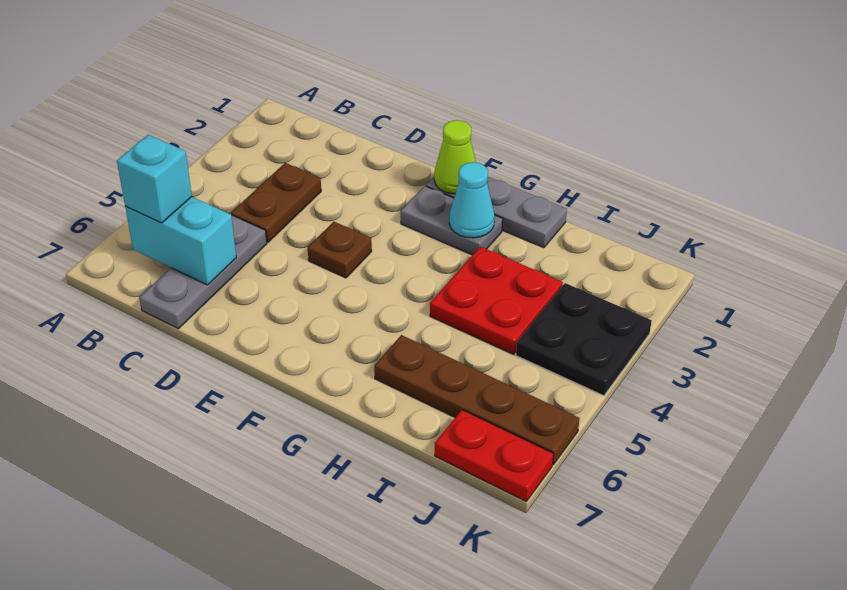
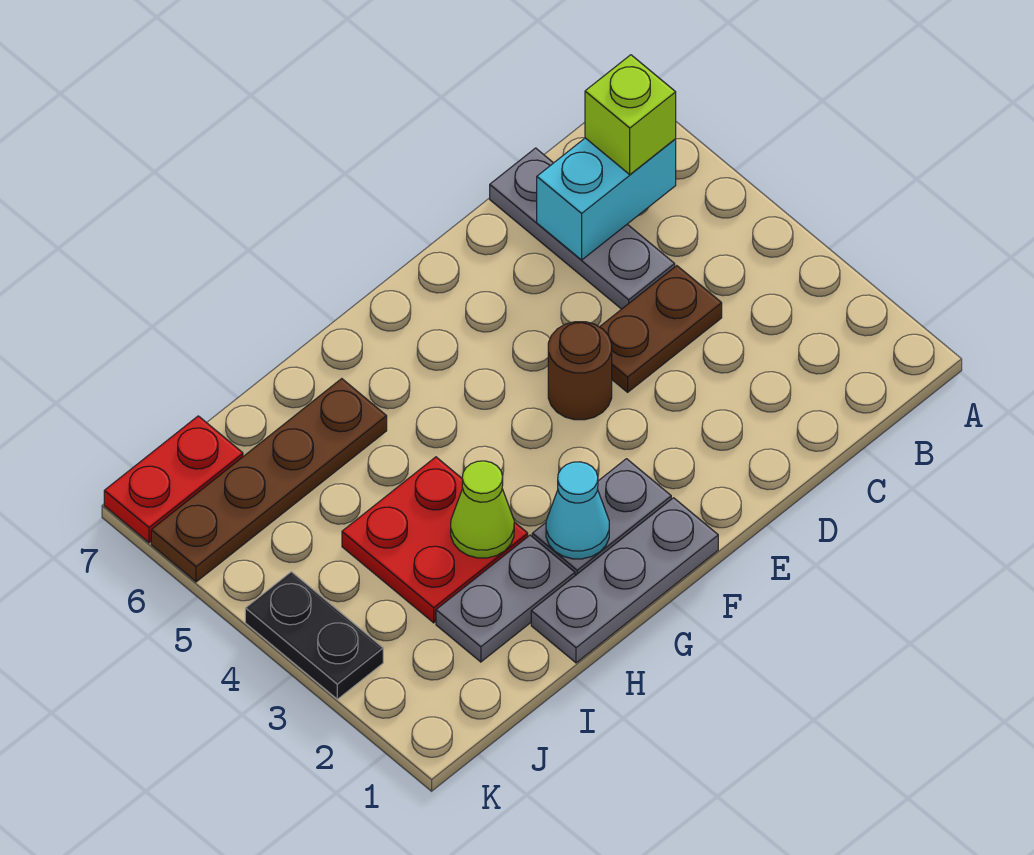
cyan 1x1 brick [117,135,192,223] -> lime 1x1 brick [585,55,676,175]
brown 1x2 plate [231,163,321,242] -> brown 1x2 plate turned to [600,266,722,392]
brown 1x1 plate [308,222,372,278] -> brown 1x1 round brick [548,322,612,420]
lime 1x1 cone [434,120,476,194] -> lime 1x1 cone moved to [451,461,514,558]
none -> grey 1x2 plate [436,535,575,662]
black 2x2 plate [516,283,652,396] -> black 1x2 plate [245,572,383,699]

